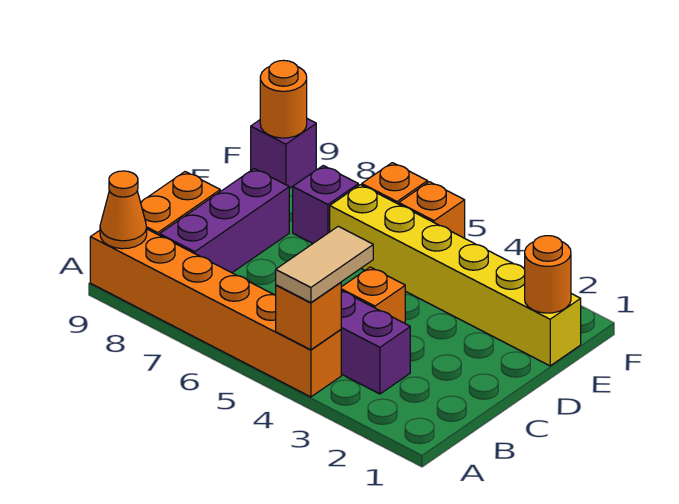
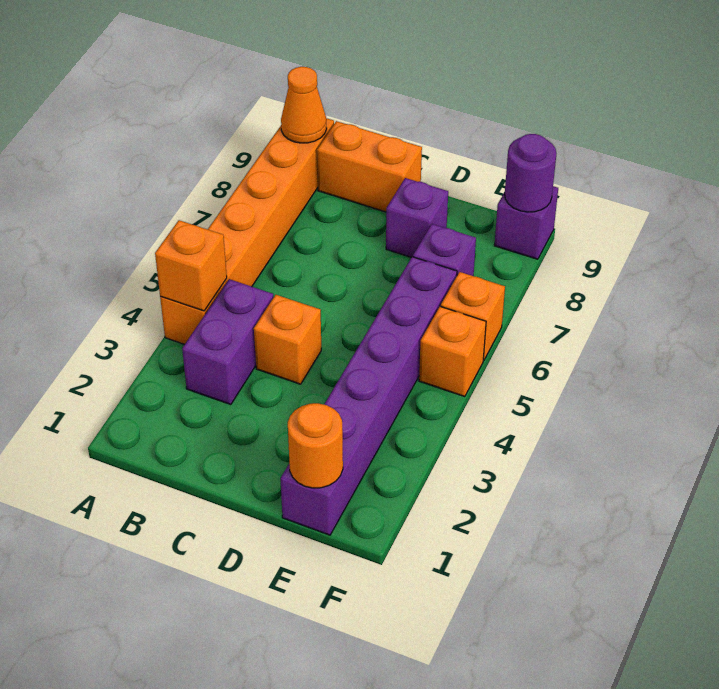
tan 1x2 tile [276,226,373,303] -> none
purple 1x3 brick [160,169,289,273] -> purple 1x1 brick [386,178,448,257]
yellow 1x6 brick [330,185,581,366] -> purple 1x6 brick [280,257,457,535]
orange 1x1 round brick [260,60,307,138] -> purple 1x1 round brick [505,134,556,212]

